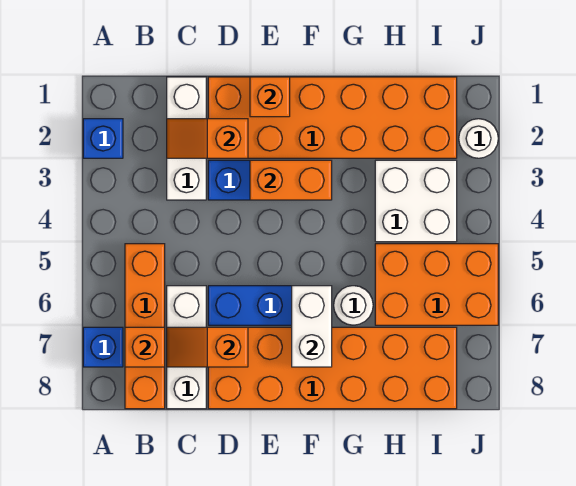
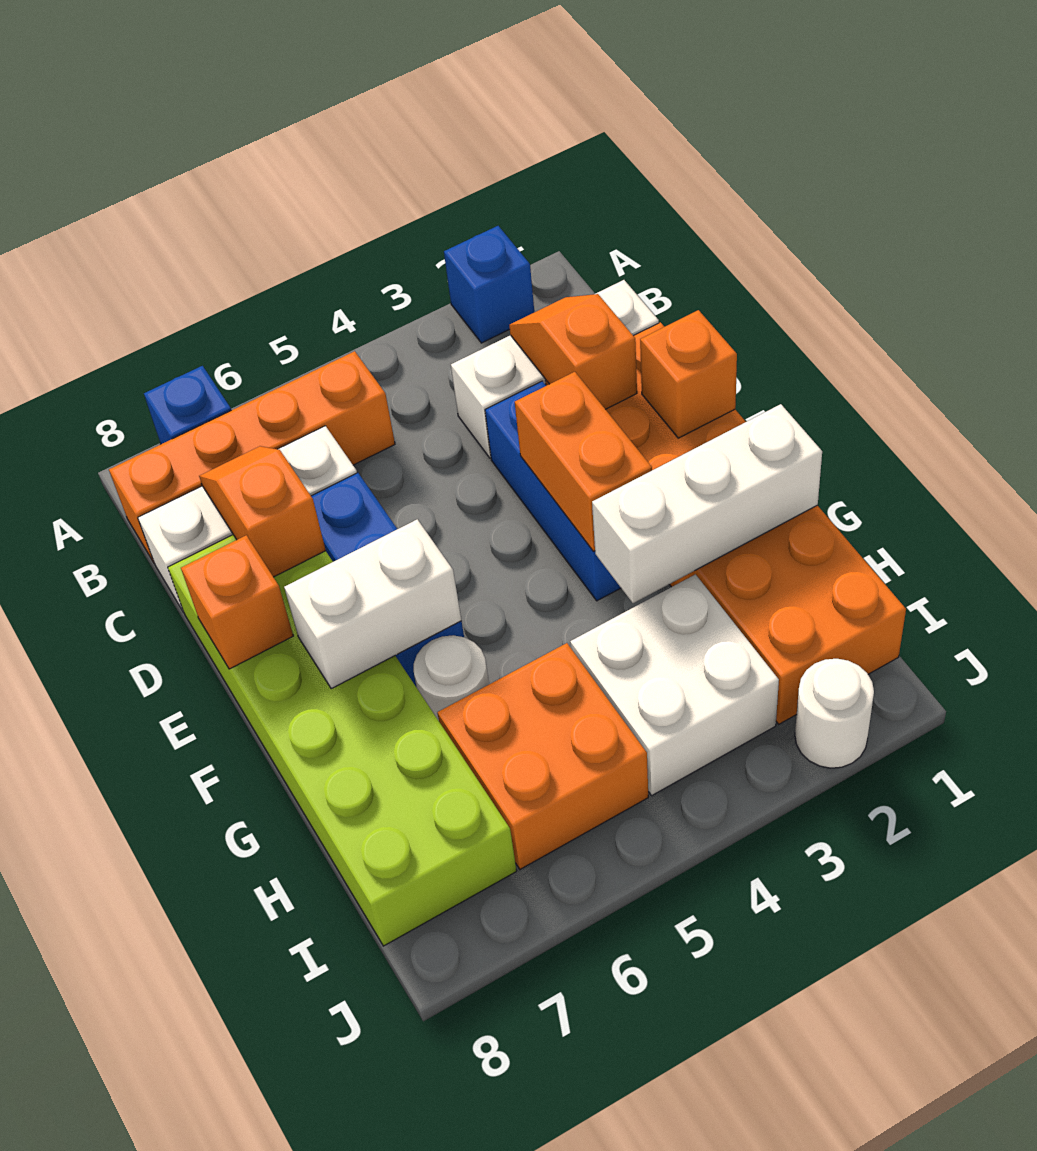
orange 1x1 brick [125,327,165,367] -> orange 1x1 brick moved to [181,535,293,669]
orange 2x6 brick [208,327,457,409] -> lime 2x6 brick [168,535,517,946]
none -> white 1x3 brick [592,404,822,603]
orange 2x3 brick [375,244,498,325] -> orange 2x2 brick [437,643,648,869]

